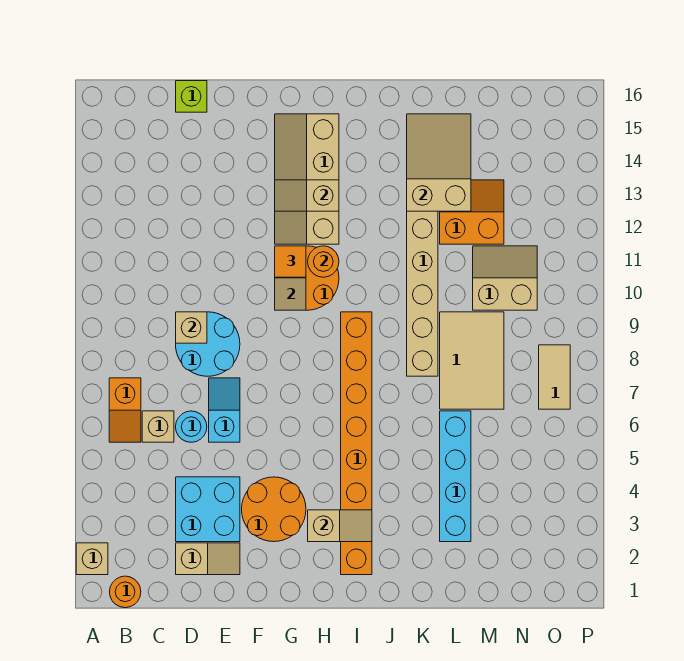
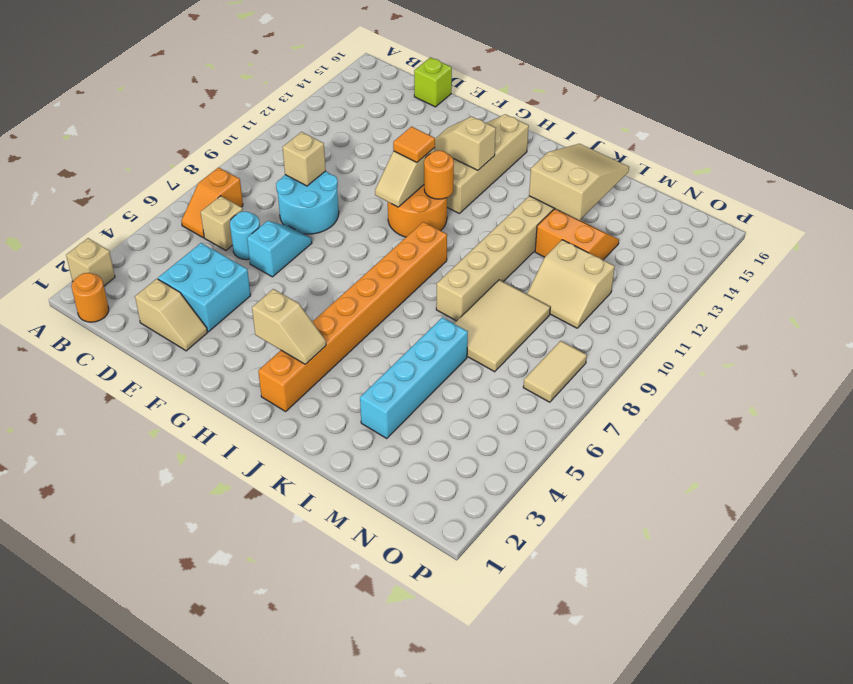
orange 2x2 round brick [242,477,306,542] -> none
tan 2x2 slope [473,246,537,310] -> tan 2x2 slope turned to [527,240,615,328]

